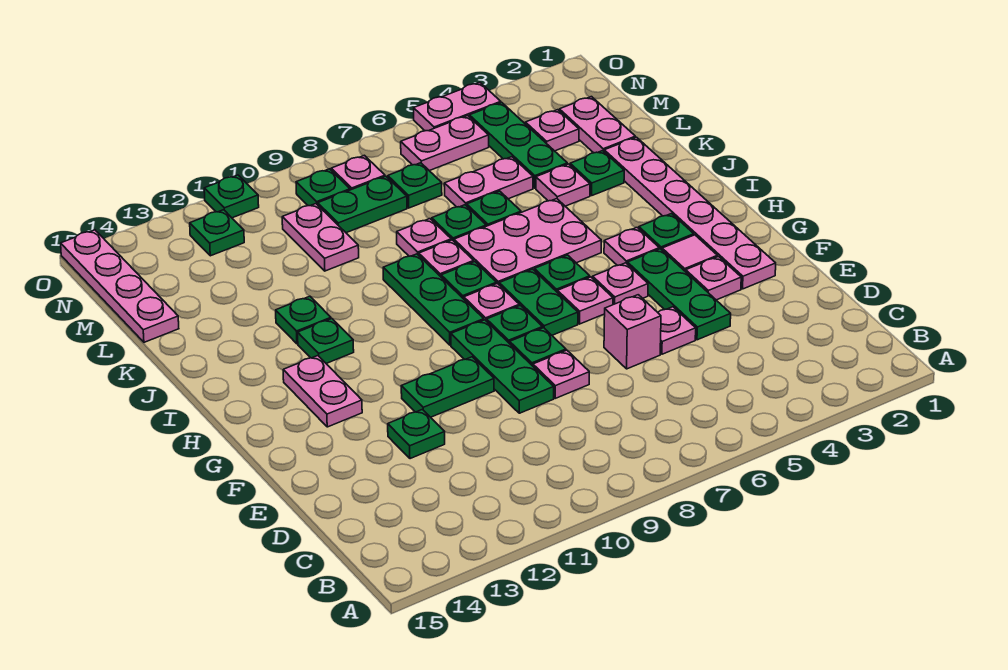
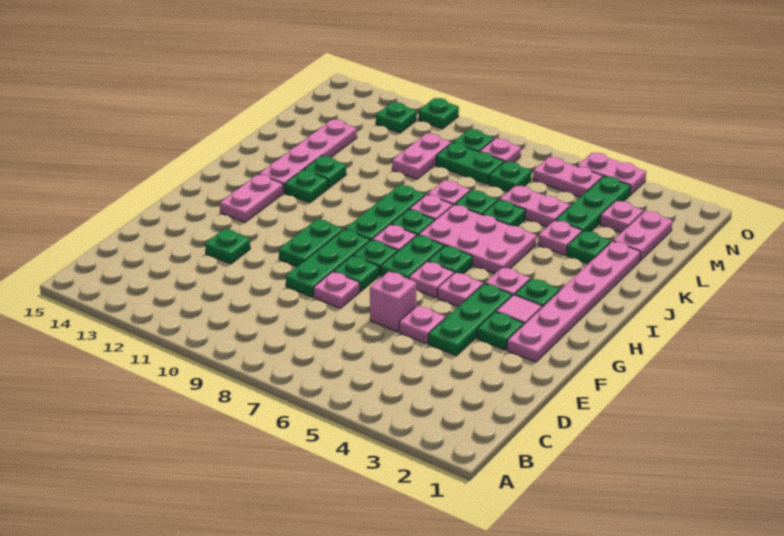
pink 1x1 plate [686,257,741,300] -> green 1x1 plate [477,312,524,350]
green 1x2 plate [401,357,494,417] -> green 1x2 plate turned to [279,219,343,267]
pink 1x4 plate [61,230,179,342] -> pink 1x4 plate moved to [259,119,357,193]

